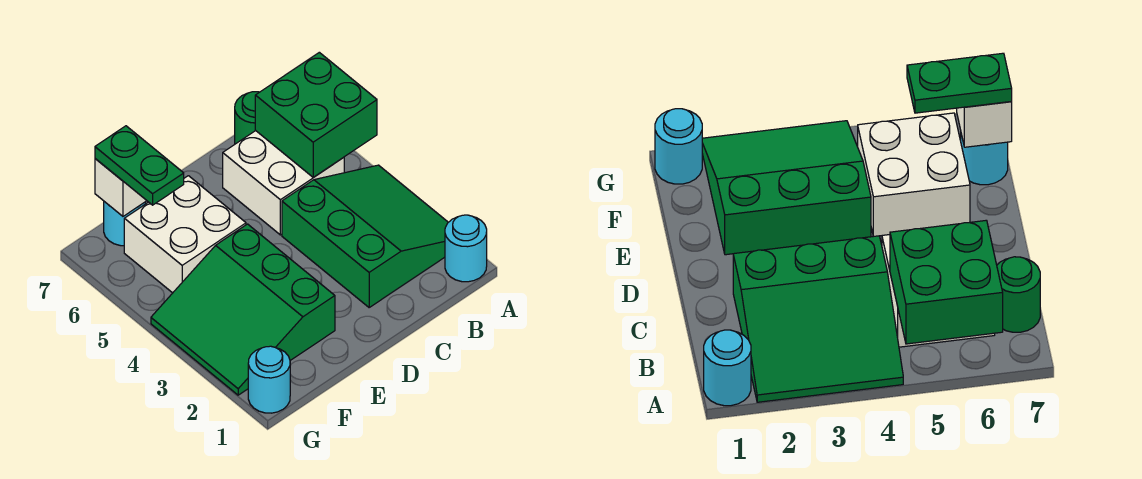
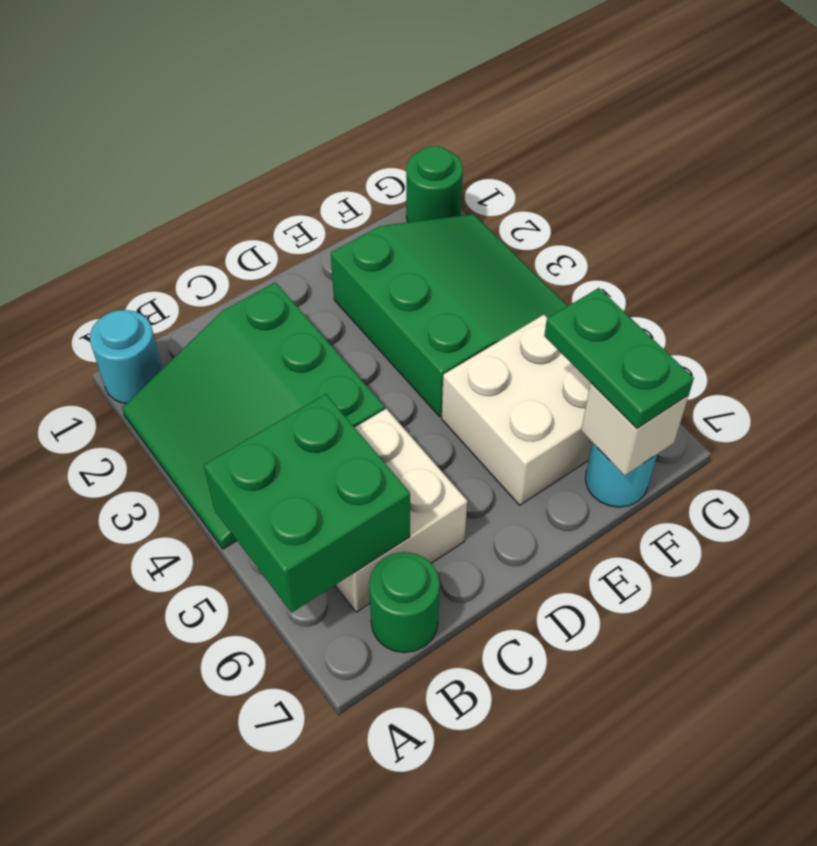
cyan 1x1 round brick [248,346,290,413] -> green 1x1 round brick [406,146,463,222]

